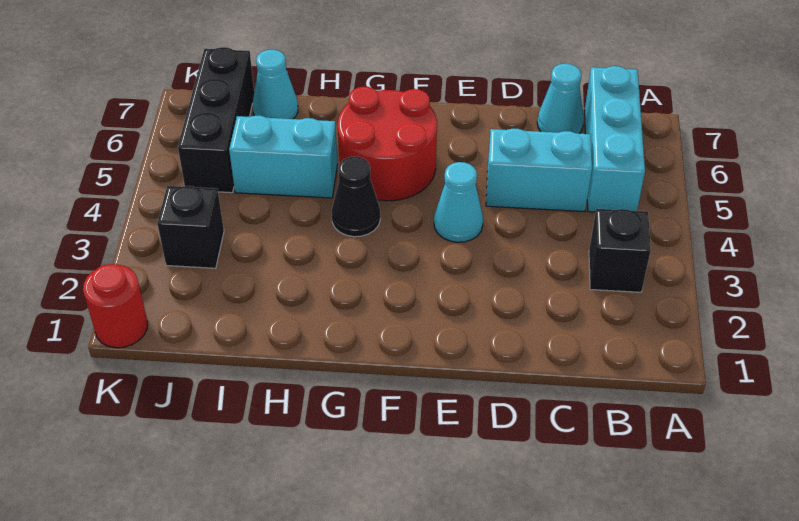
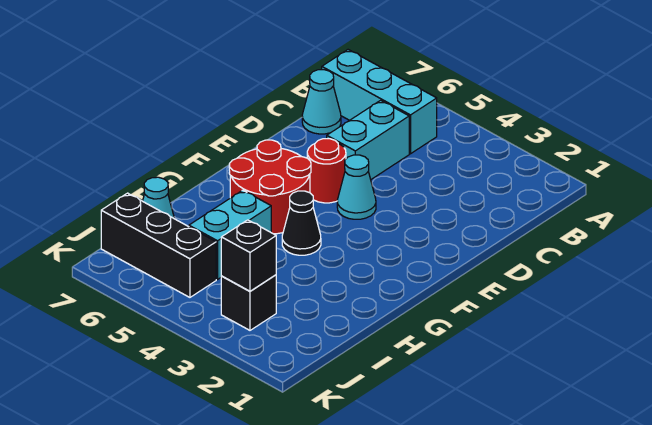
black 1x1 brick [589,209,651,292] -> black 1x1 brick moved to [221,220,276,291]
red 1x1 round brick [83,264,148,348] -> red 1x1 round brick moved to [307,139,346,203]

